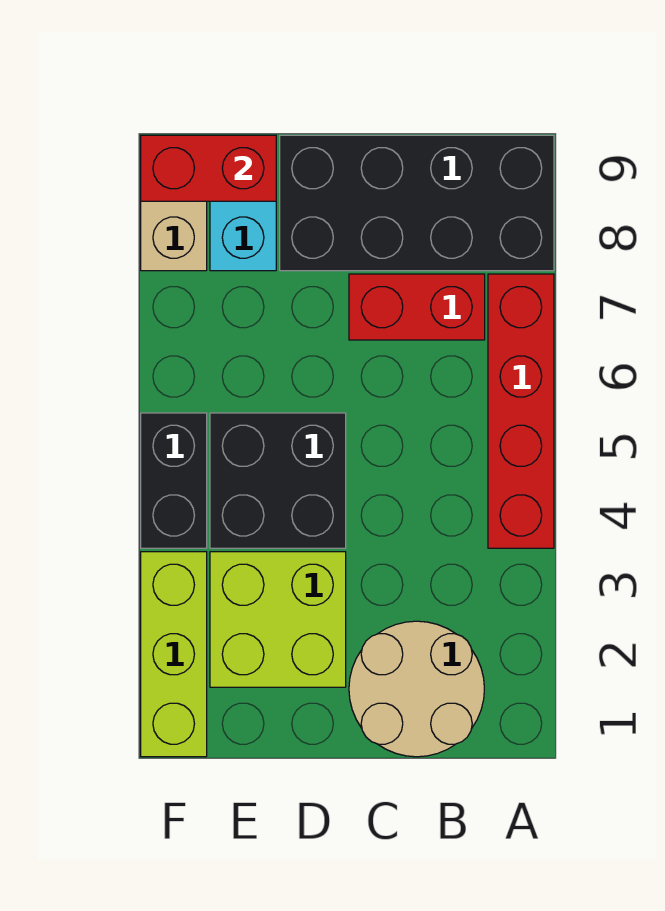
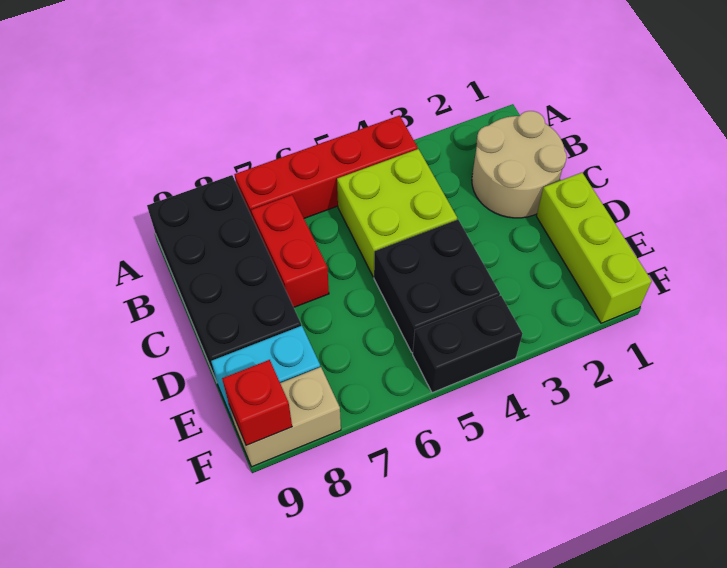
lime 2x2 brick [210,552,346,687] -> lime 2x2 brick moved to [337,149,457,277]
red 1x2 brick [141,135,276,201] -> red 1x1 brick [222,360,292,445]
lime 1x3 brick [141,552,207,757] -> lime 1x3 brick turned to [536,173,652,323]

